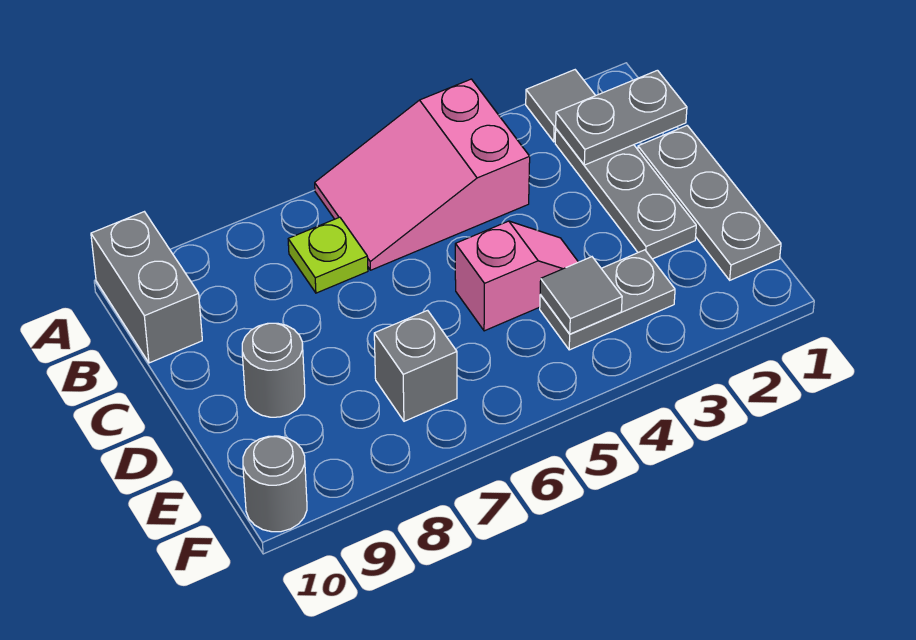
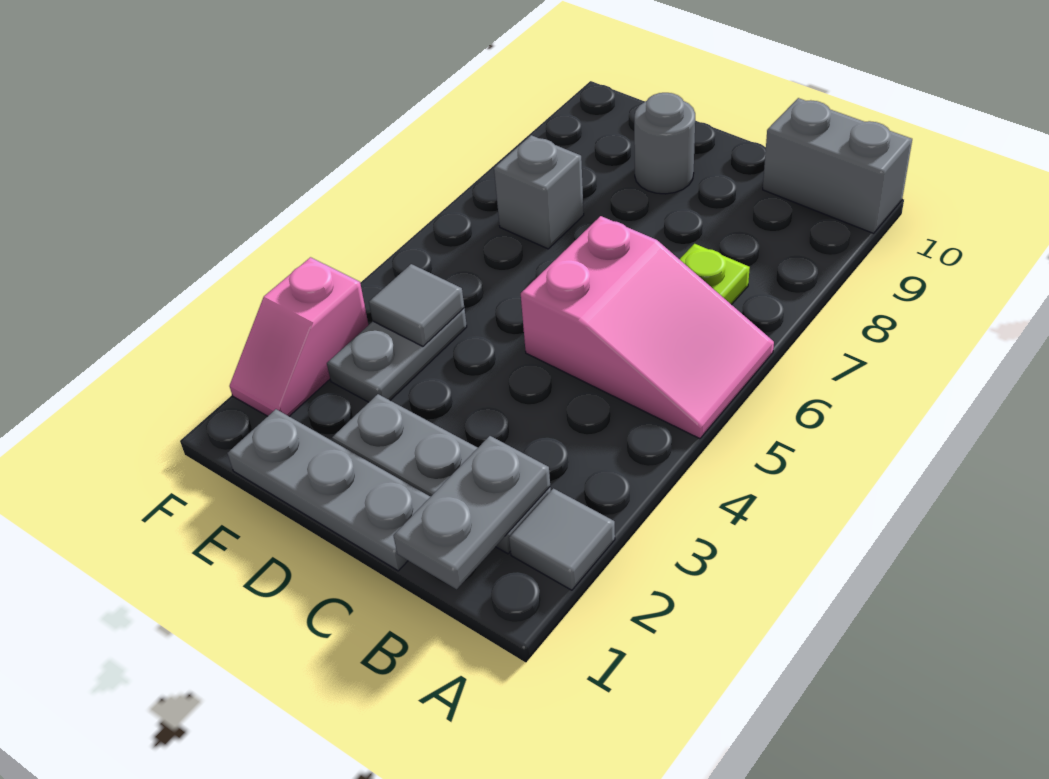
pink 2x3 slope [315,79,530,270] -> pink 2x3 slope turned to [521,216,774,439]
pink 1x2 slope [455,221,578,331] -> pink 1x2 slope moved to [230,257,368,416]
grey 1x1 round brick [243,436,307,532] -> none

